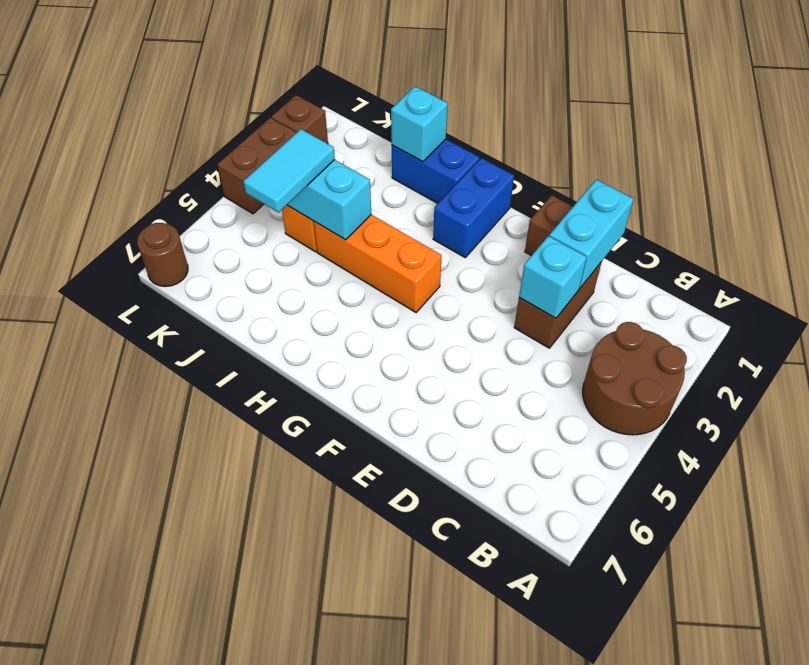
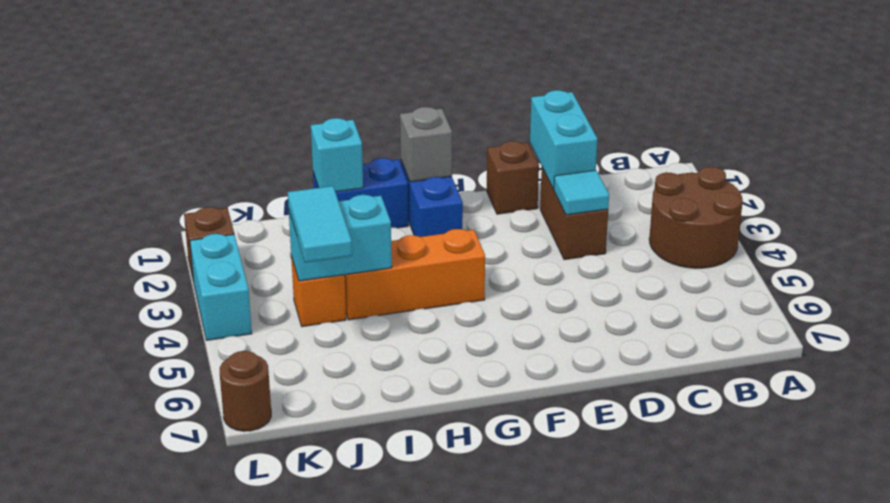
cyan 1x1 brick [519,236,587,318] -> cyan 1x1 tile [554,170,609,215]
none -> grey 1x1 brick [400,107,452,182]
brown 1x2 brick [217,118,297,214] -> cyan 1x2 brick [190,234,252,340]

